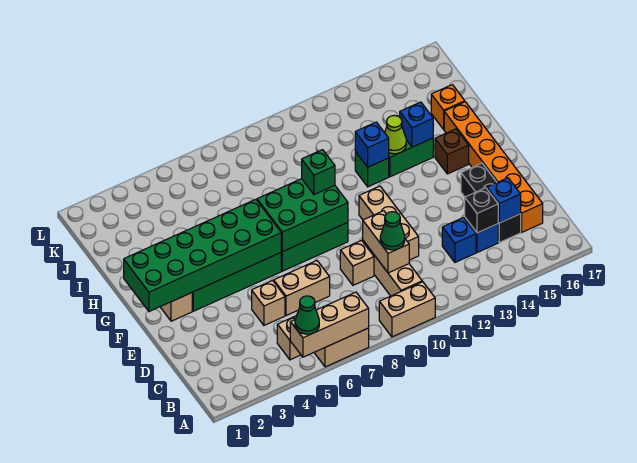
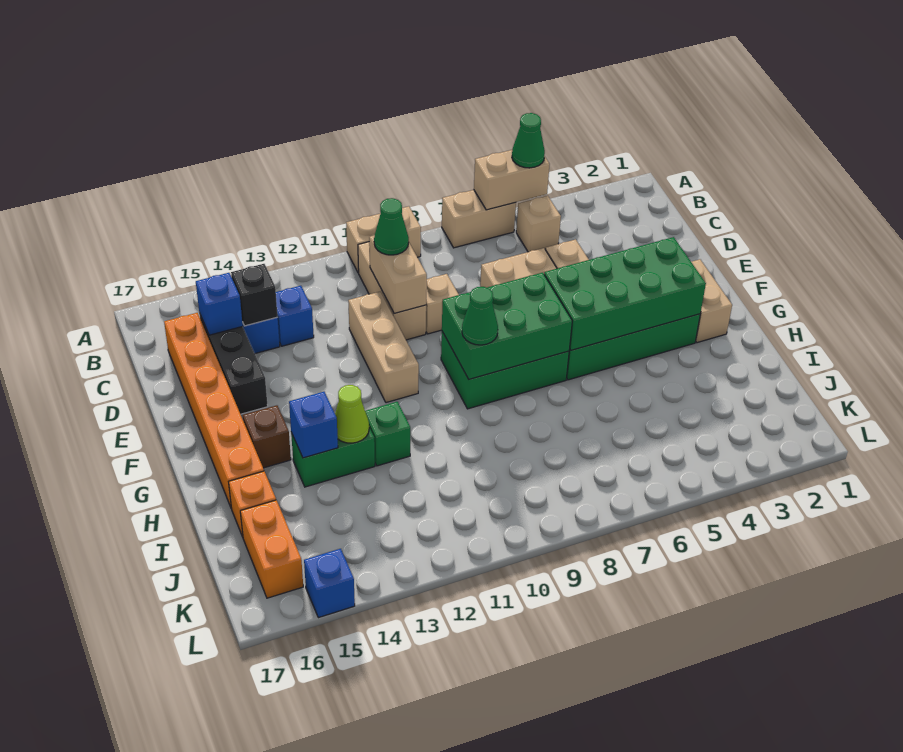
tan 1x3 brick [290,292,369,357] -> tan 1x2 brick [474,150,550,210]
green 2x6 brick [124,199,281,312] -> green 2x4 brick [544,237,706,350]
green 1x1 brick [302,150,335,195] -> green 1x1 cone [462,287,498,345]
blue 1x1 brick [355,122,389,167] -> blue 1x1 brick moved to [304,549,355,618]
none -> orange 1x2 brick [240,500,303,598]

